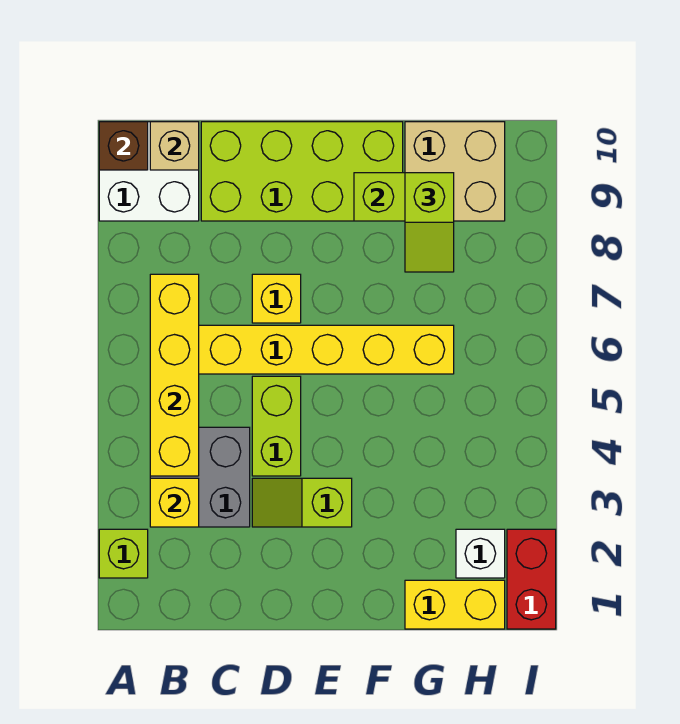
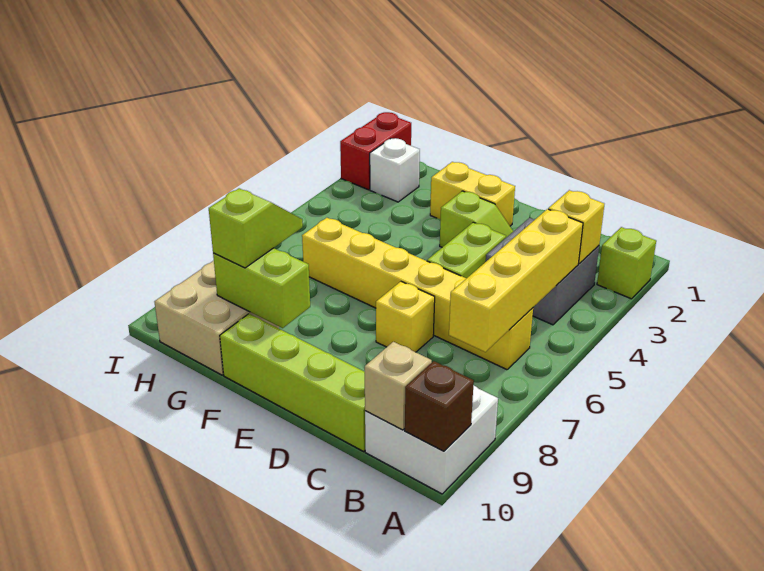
lime 2x4 brick [201,122,403,221] -> lime 1x4 brick [220,314,365,451]
yellow 1x2 brick [405,580,505,629] -> yellow 1x2 brick moved to [430,162,515,226]

